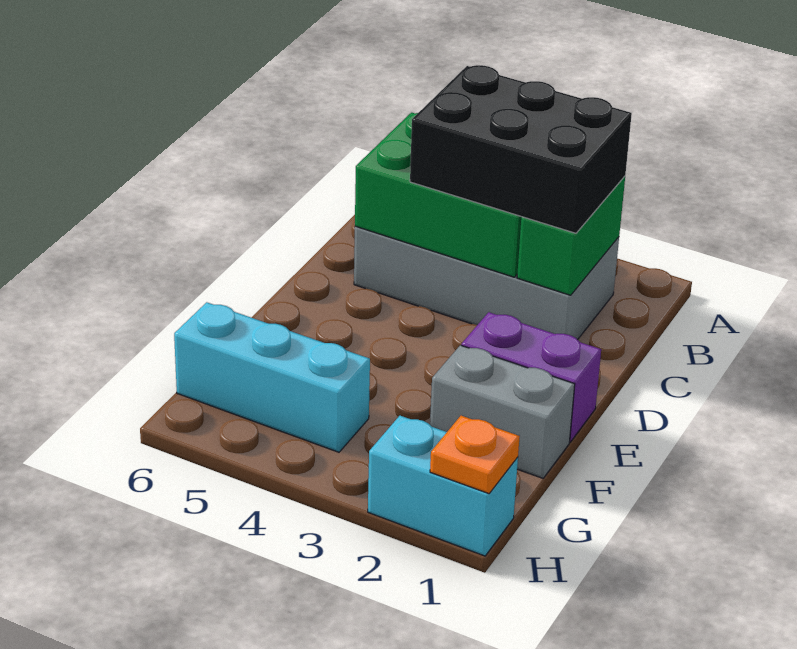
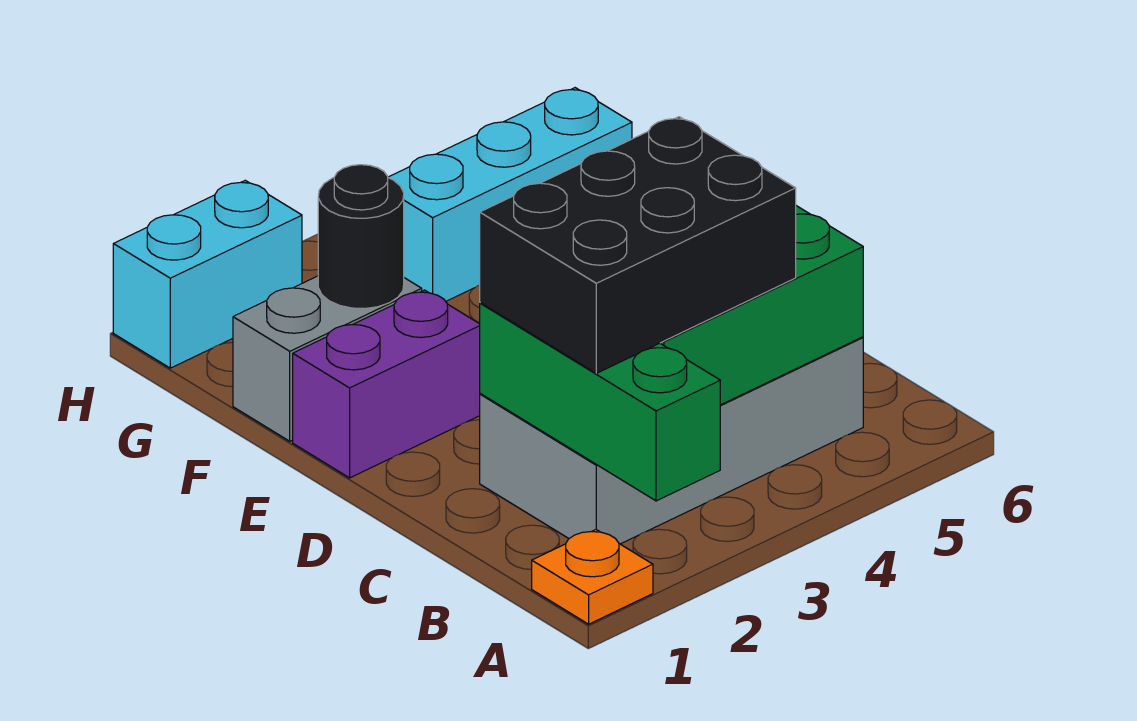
green 1x2 brick [517,176,625,295] -> green 1x3 brick [480,303,720,501]
none -> black 1x1 round brick [318,165,404,309]
orange 1x1 plate [430,416,520,494] -> orange 1x1 plate moved to [532,530,653,624]

